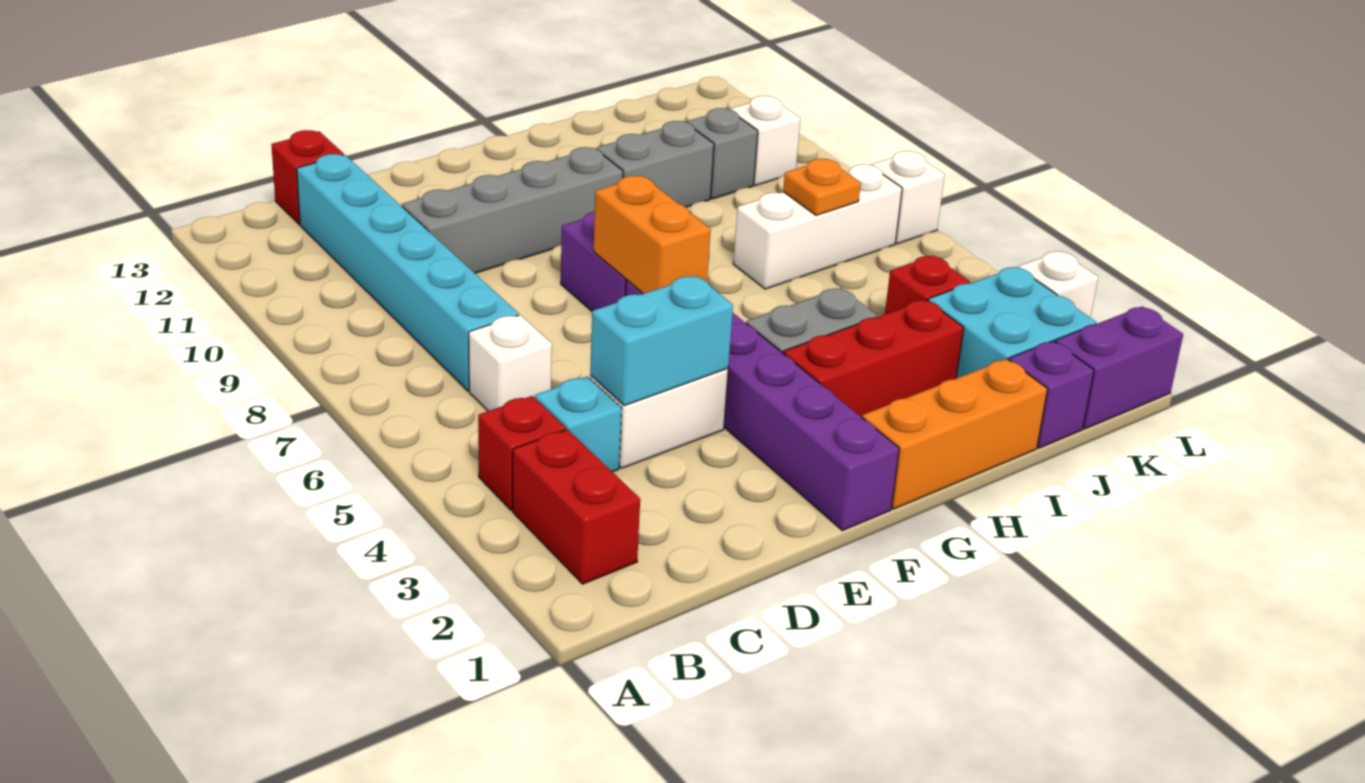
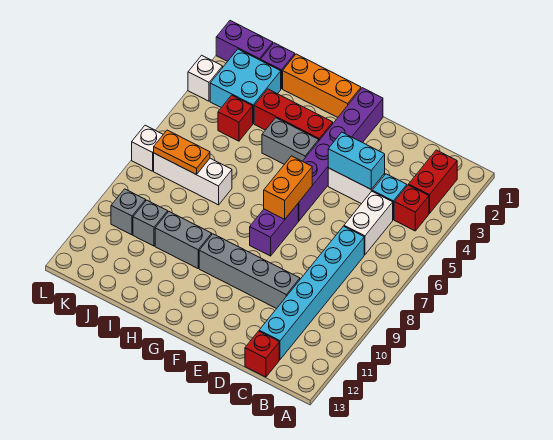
white 1x1 brick [469,315,552,411] -> white 1x2 brick [344,191,393,255]
orange 1x1 plate [783,159,861,215] -> orange 1x2 plate [154,130,210,174]
white 1x1 brick [730,96,801,185] -> grey 1x1 brick [111,189,146,235]

